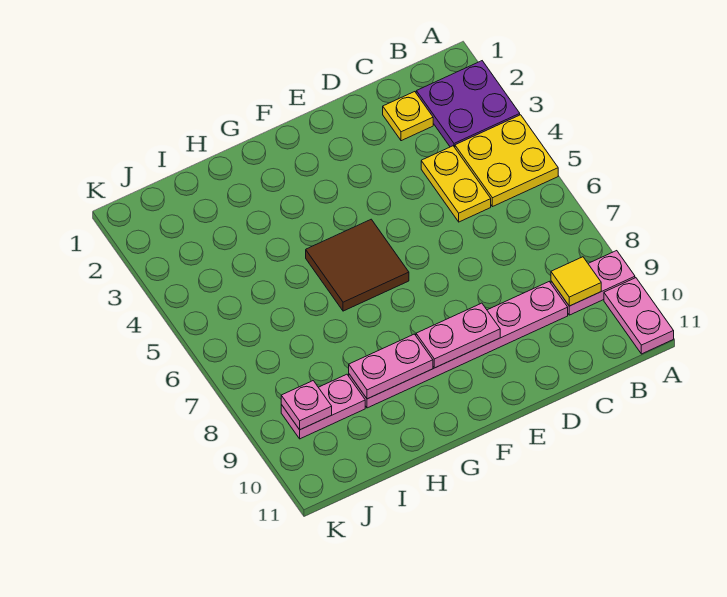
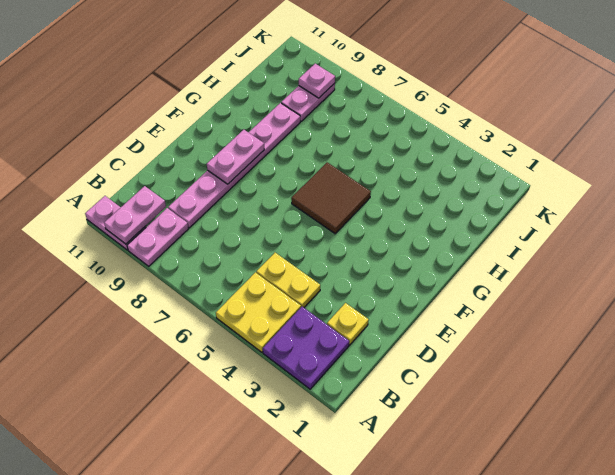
yellow 1x1 tile [551,257,601,306] -> none
pink 1x2 plate [349,334,433,399] -> pink 1x2 plate moved to [104,186,166,244]

